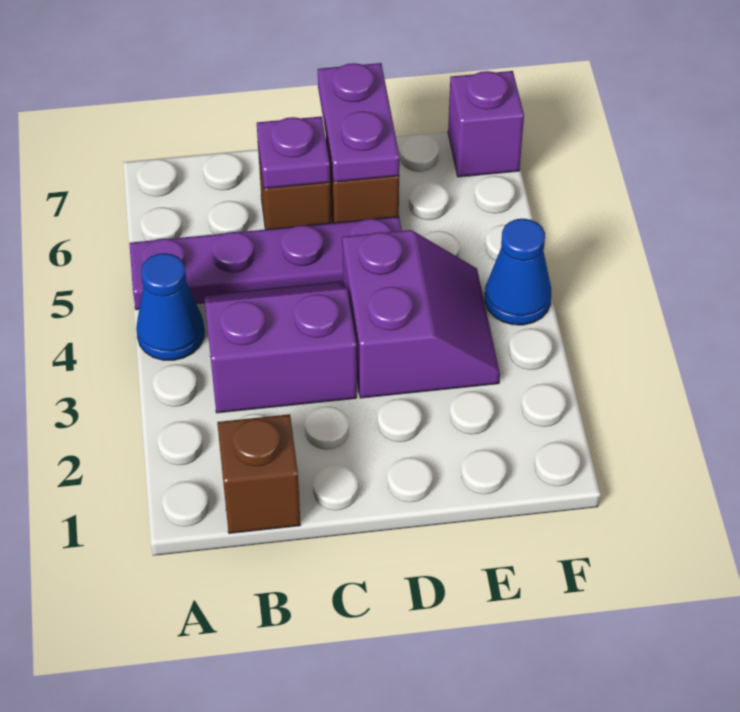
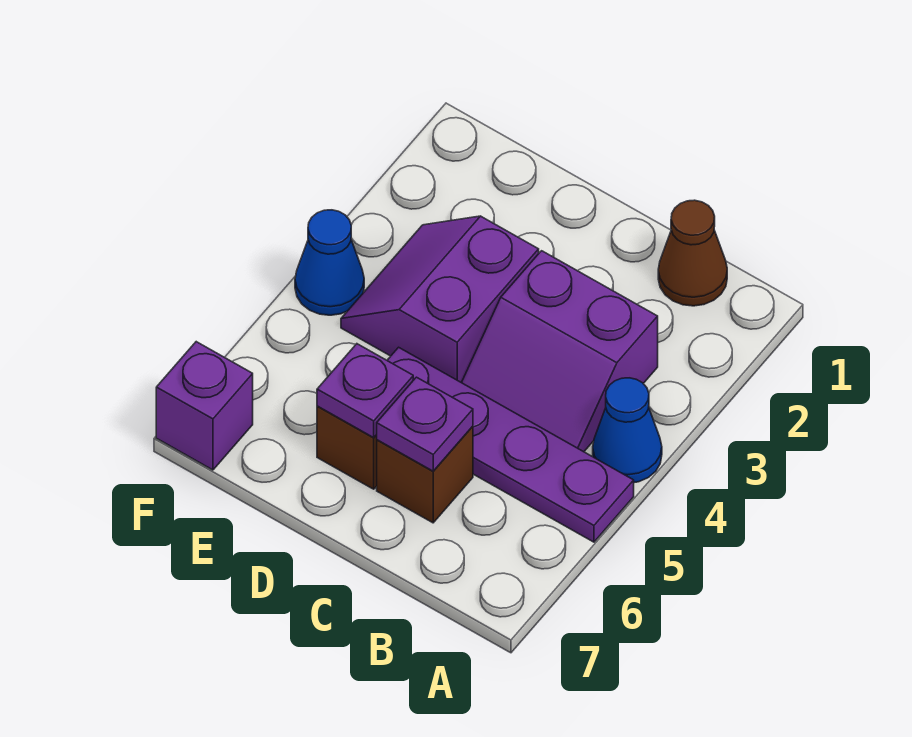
brown 1x1 brick [217,414,301,533] -> brown 1x1 cone [658,200,727,306]
purple 1x2 plate [318,63,400,182] -> purple 1x1 plate [317,344,413,437]

